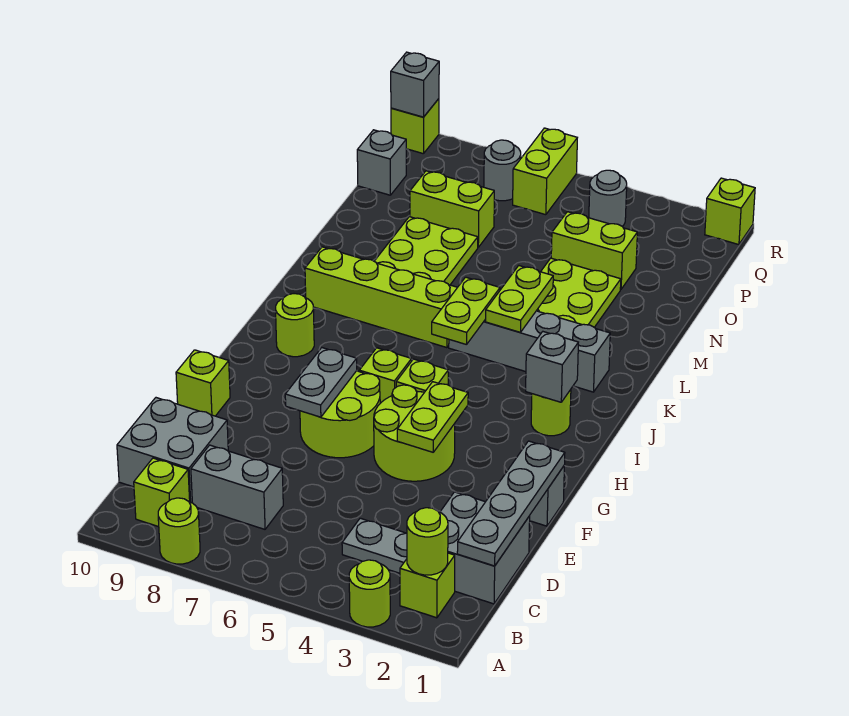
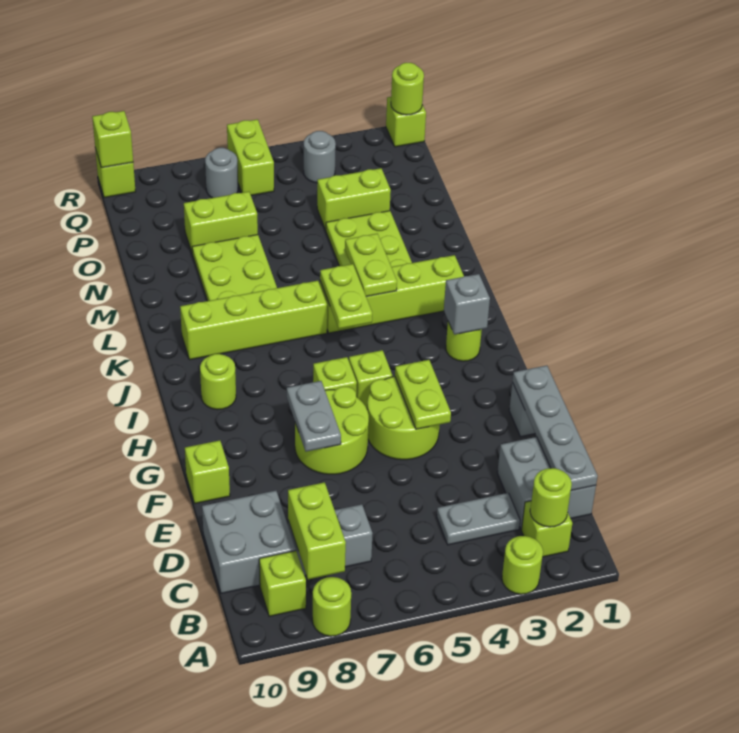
none -> lime 1x2 brick [288,482,346,579]
grey 1x4 brick [449,311,610,392] -> lime 1x4 brick [320,255,464,333]
grey 1x1 brick [357,130,406,195] -> none
none -> lime 1x1 round brick [391,63,424,115]
grey 1x1 brick [391,52,439,117] -> lime 1x1 brick [92,111,133,168]

